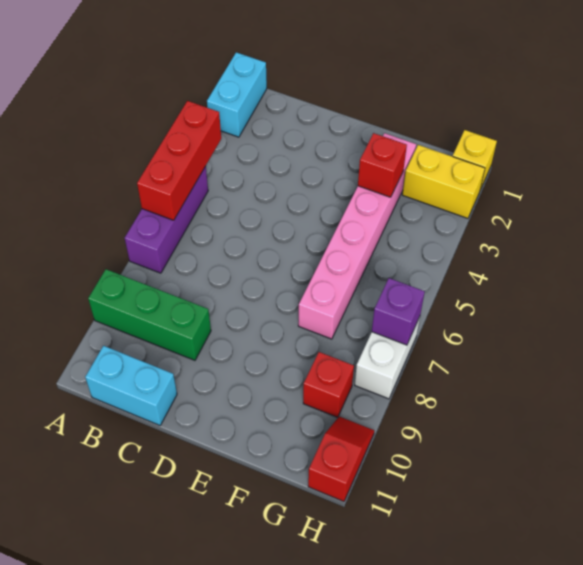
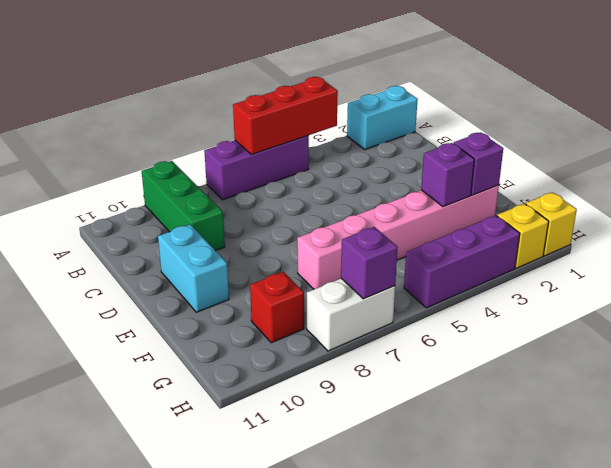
cyan 1x2 brick [85,346,177,425] -> cyan 1x2 brick moved to [158,224,229,312]
none -> purple 1x1 brick [453,133,503,195]
red 1x1 brick [358,133,407,197] -> purple 1x1 brick [421,143,474,207]
yellow 1x2 brick [402,145,485,218] -> yellow 1x1 brick [497,204,549,268]
none -> purple 1x3 brick [404,215,520,308]
red 1x2 slope [308,416,374,502] -> none

